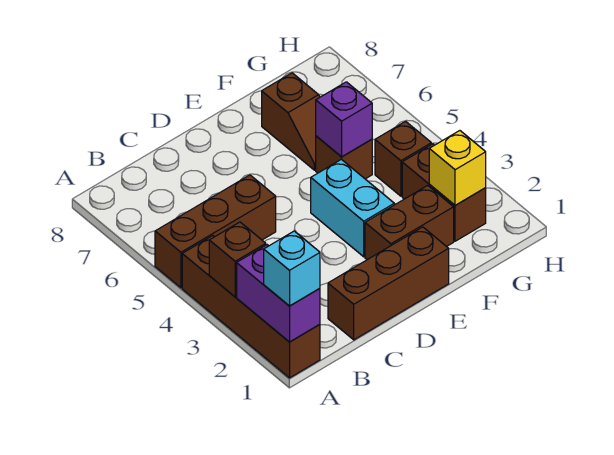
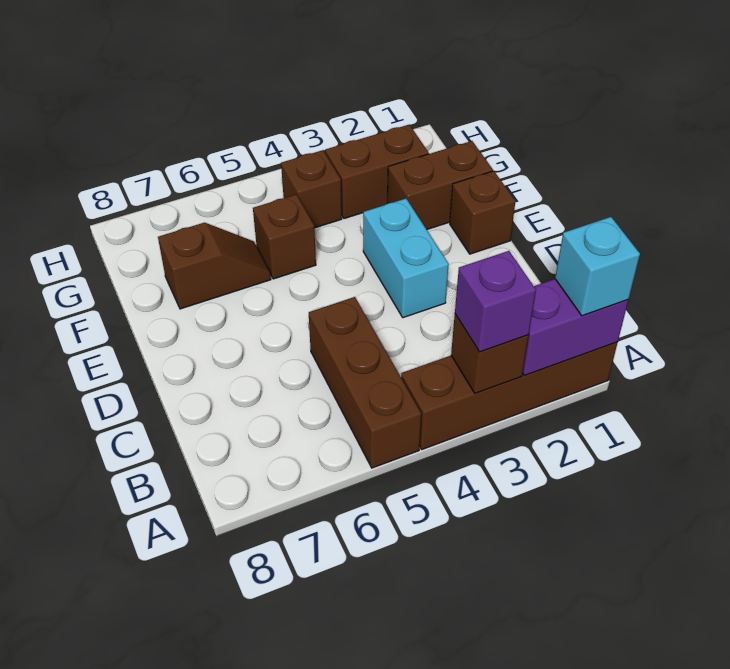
brown 1x3 brick [328,227,449,340] -> brown 1x1 brick [450,171,515,254]
brown 1x2 brick [365,185,454,260] -> brown 1x2 brick turned to [387,141,493,229]
cyan 1x2 brick [311,159,394,257] -> cyan 1x2 brick turned to [363,199,449,318]
purple 1x1 brick [316,82,372,157] -> purple 1x1 brick moved to [455,251,536,352]
yellow 1x1 brick [429,131,486,205] -> none

